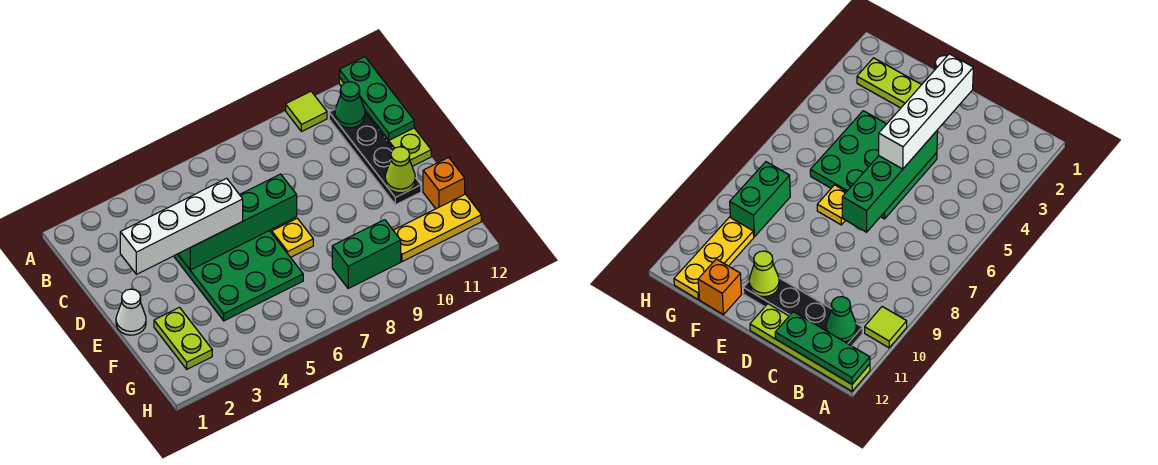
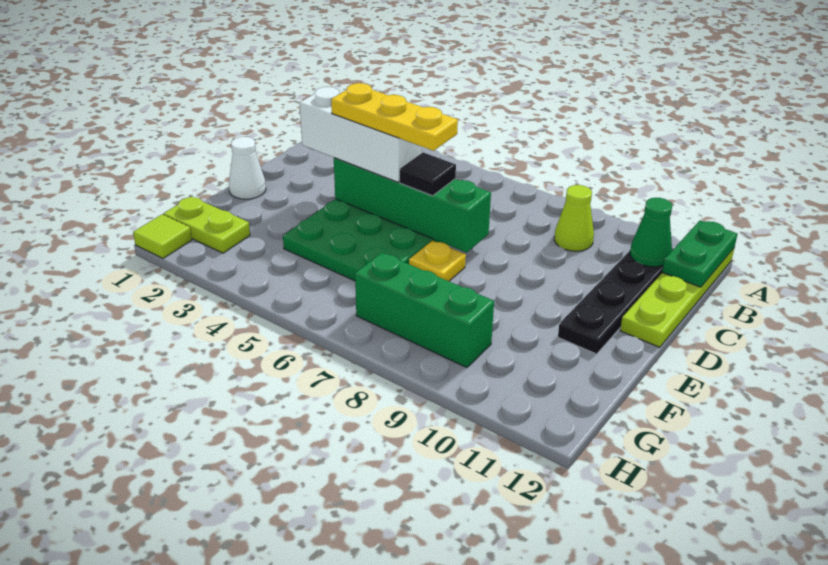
lime 1x1 tile [286,91,327,132] -> lime 1x1 tile moved to [133,214,192,258]
green 1x3 plate [339,57,414,140] -> green 1x2 plate [662,220,738,287]
white 1x4 brick [120,178,243,274] -> white 1x3 brick [300,87,421,182]
none -> black 1x1 tile [400,152,456,196]
lime 1x1 cone [385,147,415,193] -> lime 1x1 cone moved to [554,185,594,251]
lime 1x2 plate [154,307,212,369] -> lime 1x2 plate turned to [164,197,250,253]
orange 1x1 brick [423,157,465,209] -> none
green 1x2 brick [332,220,401,288] -> green 1x3 brick [355,253,494,368]
yellow 1x3 plate [393,194,481,262] -> yellow 1x3 plate moved to [331,83,458,151]

